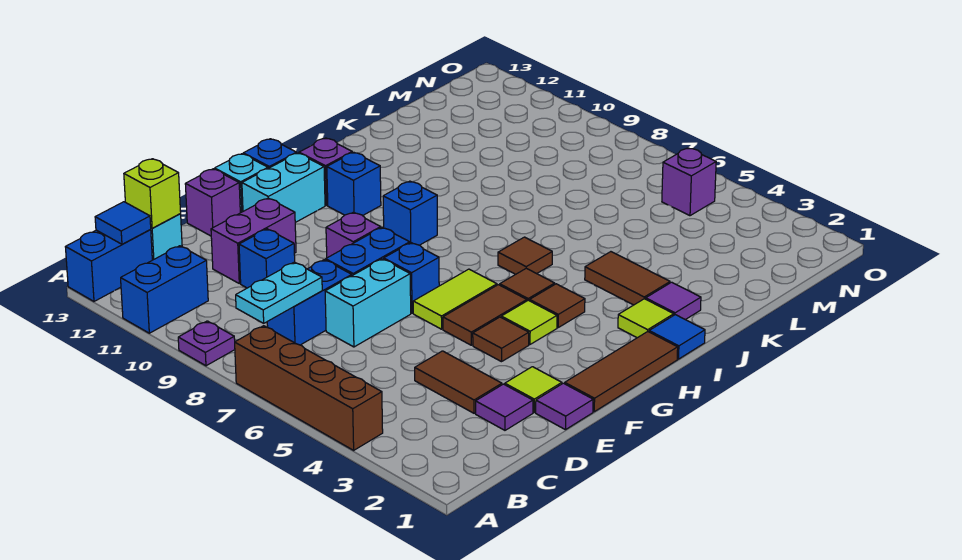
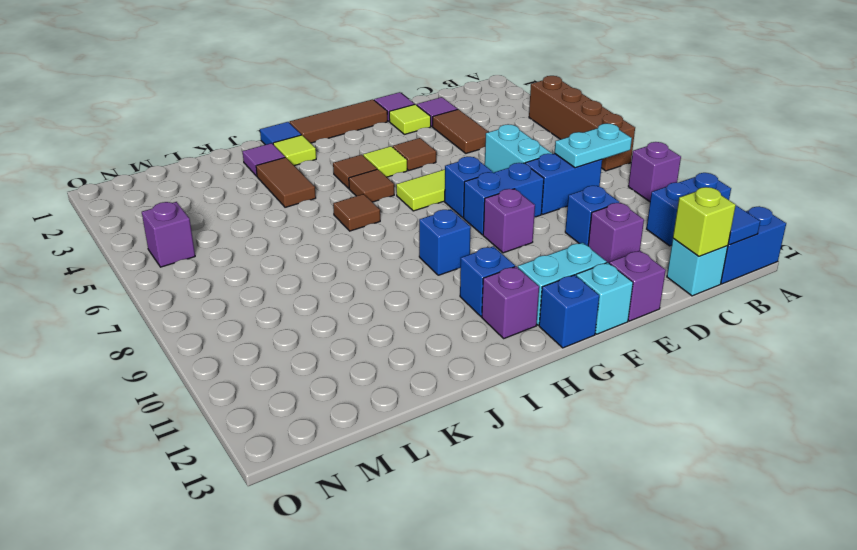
purple 1x1 plate [178,321,235,366] -> purple 1x1 brick [628,142,681,202]
cyan 1x2 brick [325,259,411,347] -> cyan 1x2 brick turned to [485,124,552,173]
purple 1x2 brick [211,198,296,283] -> purple 1x1 brick [588,203,644,263]
brown 1x2 tile [443,285,527,345] -> none

